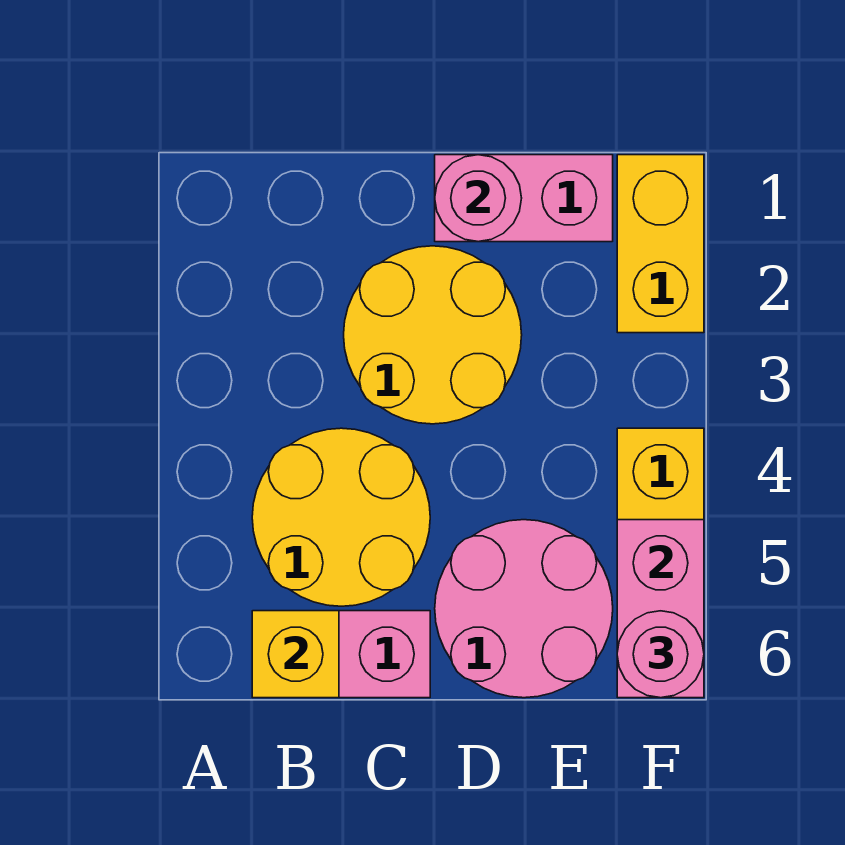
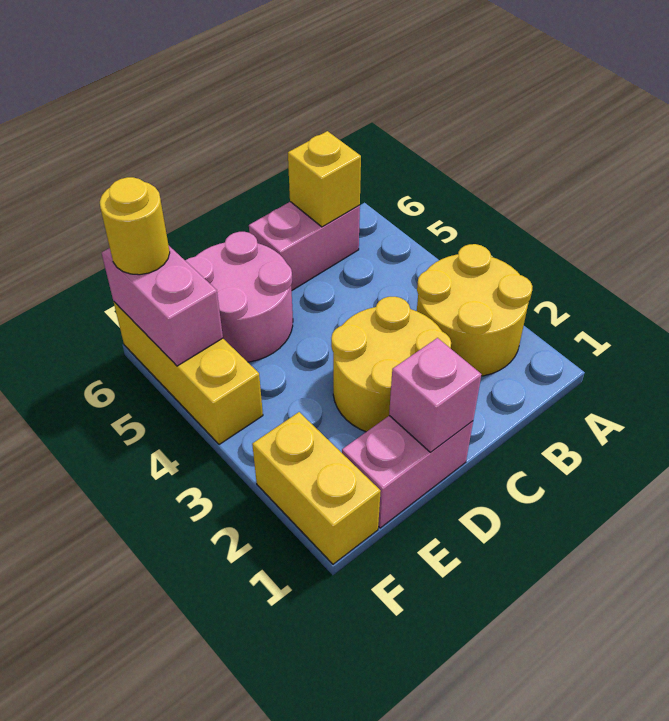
yellow 2x2 round brick [252,428,430,606] -> yellow 2x2 round brick moved to [417,244,533,376]
pink 1x1 round brick [435,155,522,242] -> pink 1x1 brick [389,338,481,452]
pink 1x1 round brick [617,611,704,698] -> yellow 1x1 round brick [100,177,170,275]

